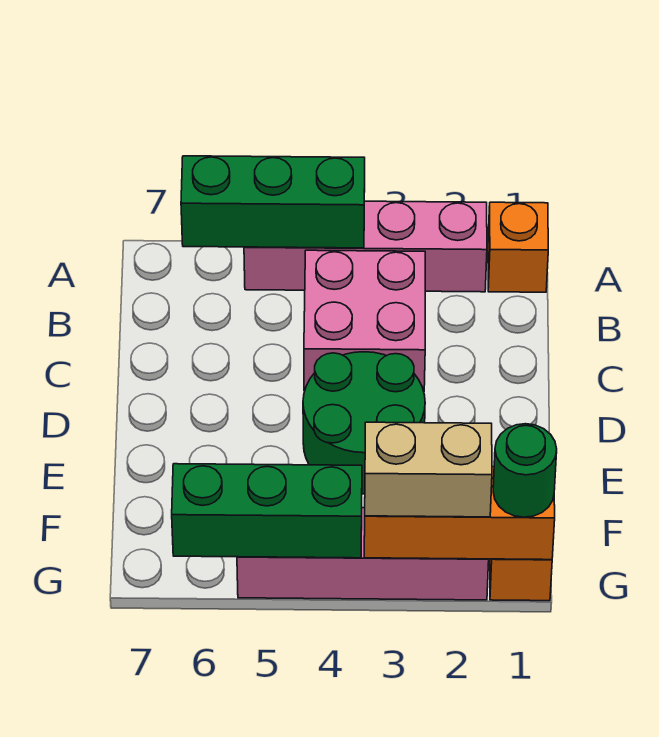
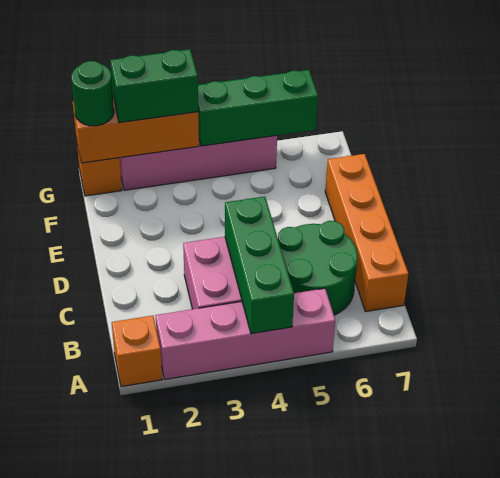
green 1x3 brick [181,156,365,248] -> green 1x3 brick turned to [225,196,294,334]
none -> orange 1x4 brick [325,154,408,312]
green 2x2 round brick [303,352,425,494] -> green 2x2 round brick moved to [278,221,357,315]
tan 1x2 brick [365,422,492,517] -> green 1x2 brick [110,49,198,123]

